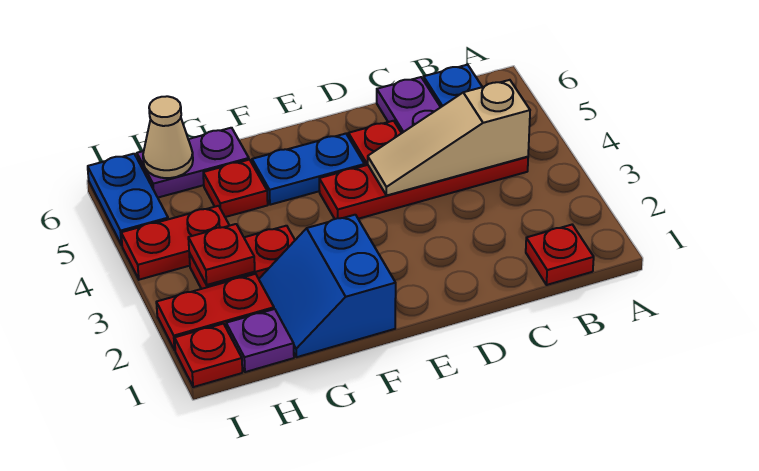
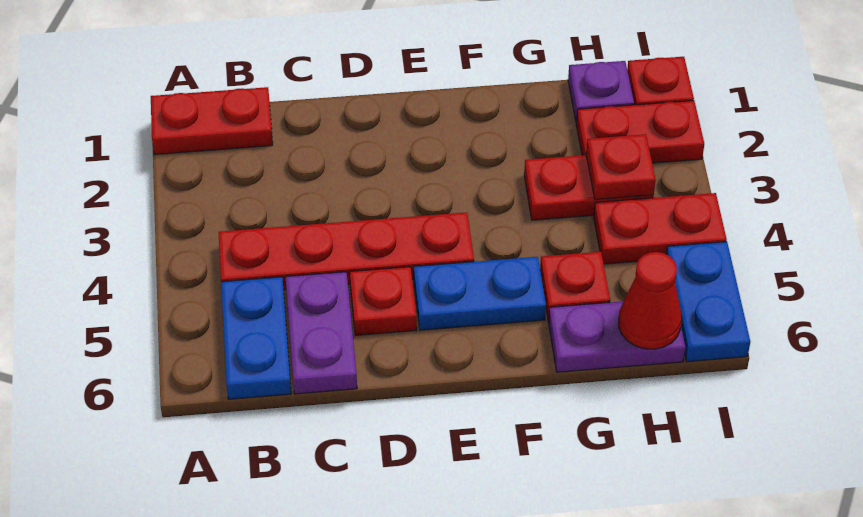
red 1x1 plate [526,225,594,285] -> red 1x2 plate [151,87,273,154]
tan 1x3 slope [368,80,530,195] -> none
blue 2x2 slope [259,215,396,357] -> none
tan 1x1 cone [143,96,193,178] -> red 1x1 cone [619,252,682,349]

